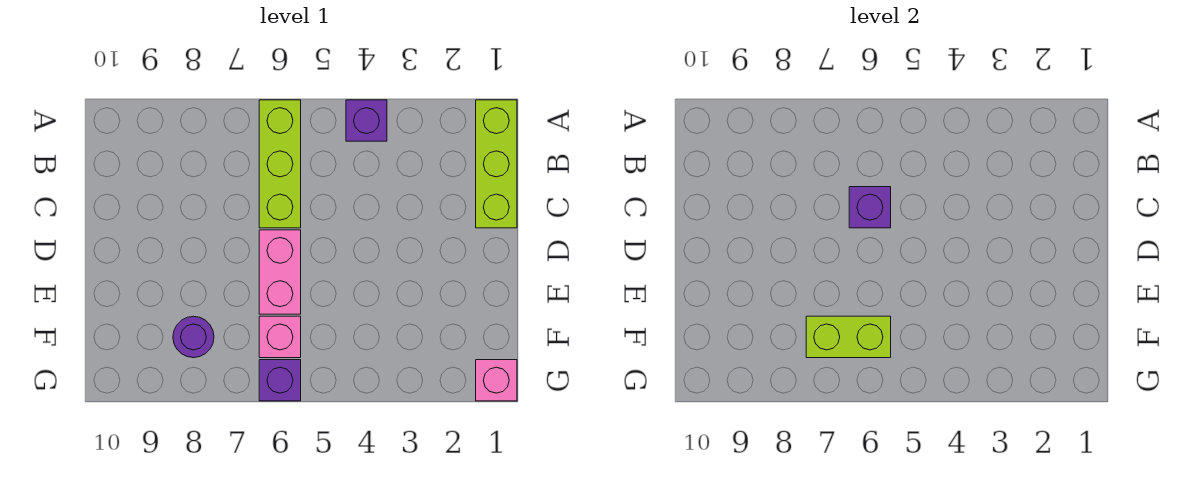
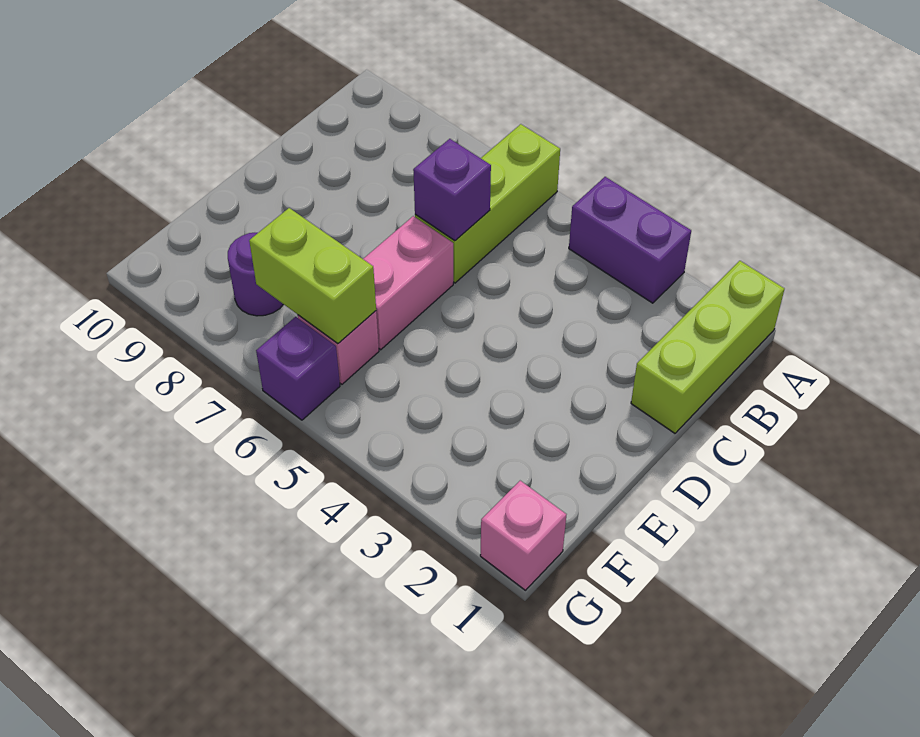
purple 1x1 brick [346,100,387,141] -> purple 1x2 brick [569,177,691,303]

